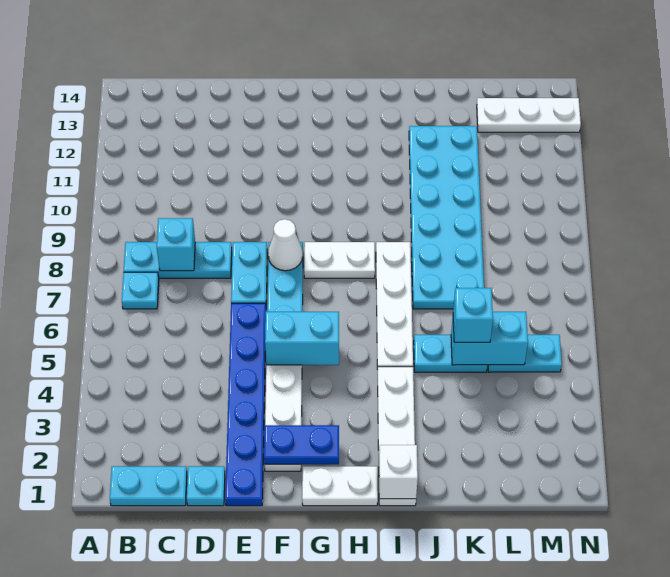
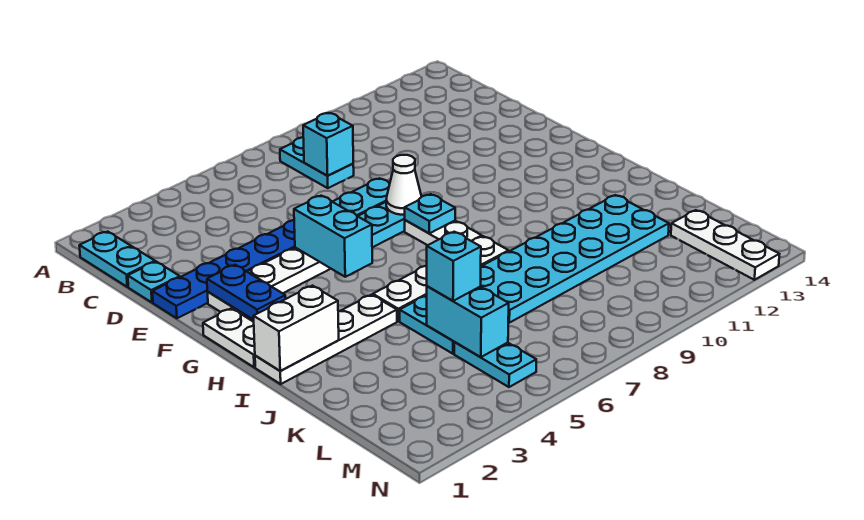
cyan 1x1 plate [122,272,159,309] -> cyan 1x1 plate moved to [405,194,455,233]
cyan 1x3 plate [124,242,232,278] -> cyan 1x2 plate [280,137,354,188]
white 1x1 brick [379,445,418,499] -> white 1x2 brick [254,286,339,371]

